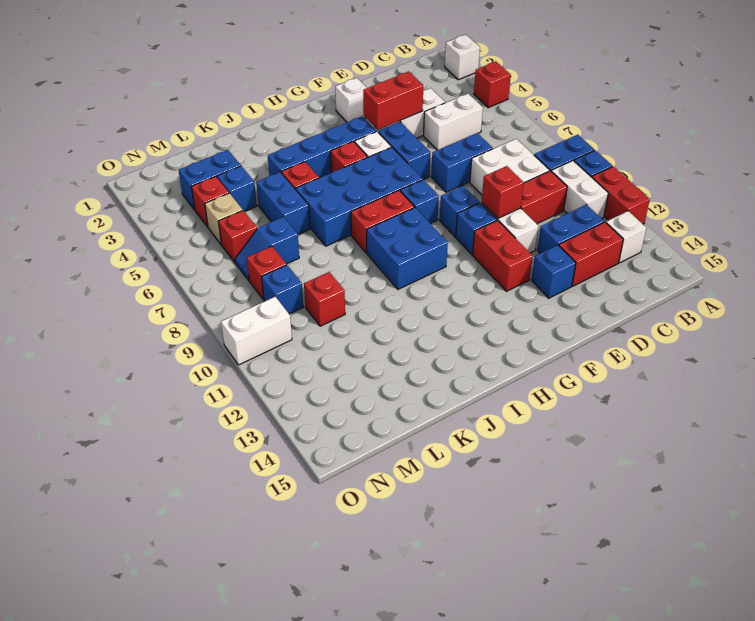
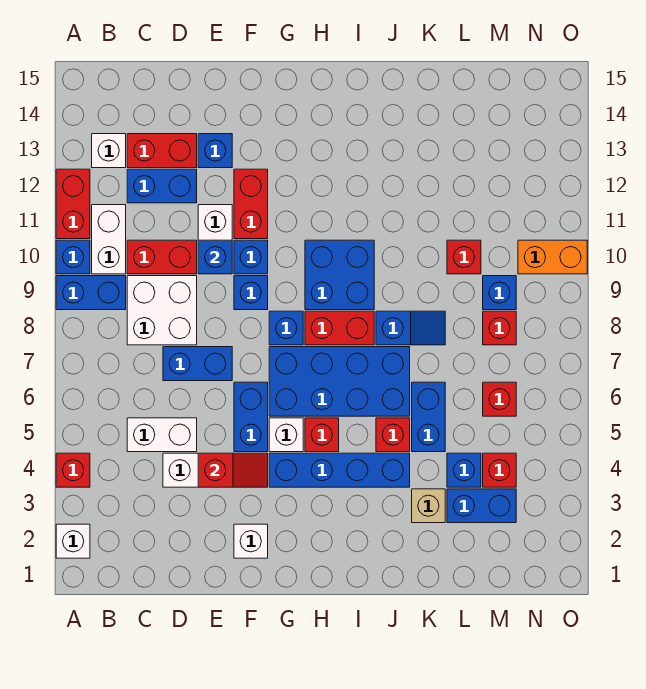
red 1x2 brick [363,71,423,130] -> red 1x2 slope [198,453,268,487]
red 1x1 brick [482,166,524,218] -> blue 1x1 brick [198,240,232,274]
blue 1x2 slope [235,217,299,280] -> blue 1x2 slope moved to [376,311,445,345]
tan 1x1 brick [205,193,243,244] -> tan 1x1 brick moved to [412,489,445,523]
white 1x2 brick [221,297,292,365] -> orange 1x2 brick [518,240,587,274]

